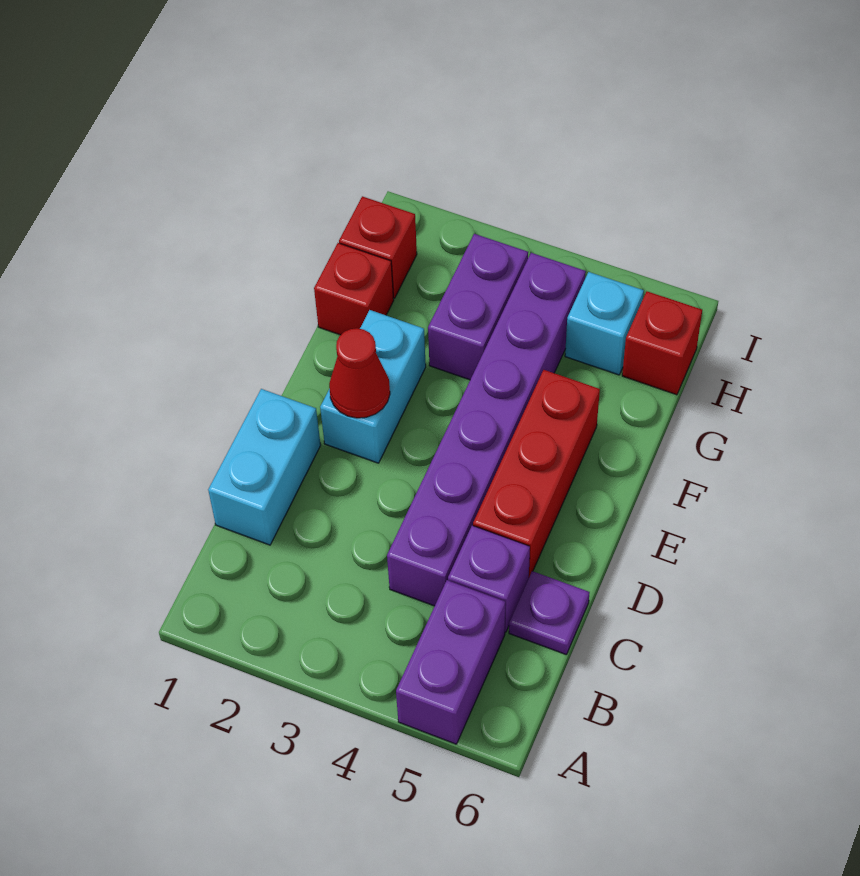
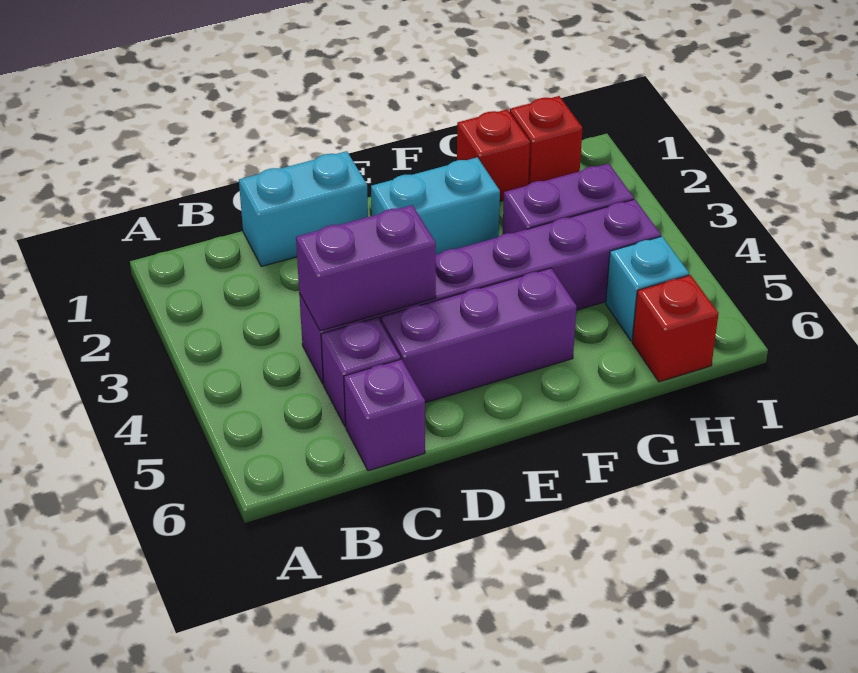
purple 1x2 brick [396,580,505,744] -> purple 1x2 brick moved to [296,205,436,331]
purple 1x1 plate [509,571,590,655] -> purple 1x1 brick [344,359,425,471]
red 1x3 brick [473,370,600,577] -> purple 1x3 brick [381,268,577,403]
red 1x1 cone [329,328,390,418] -> none

